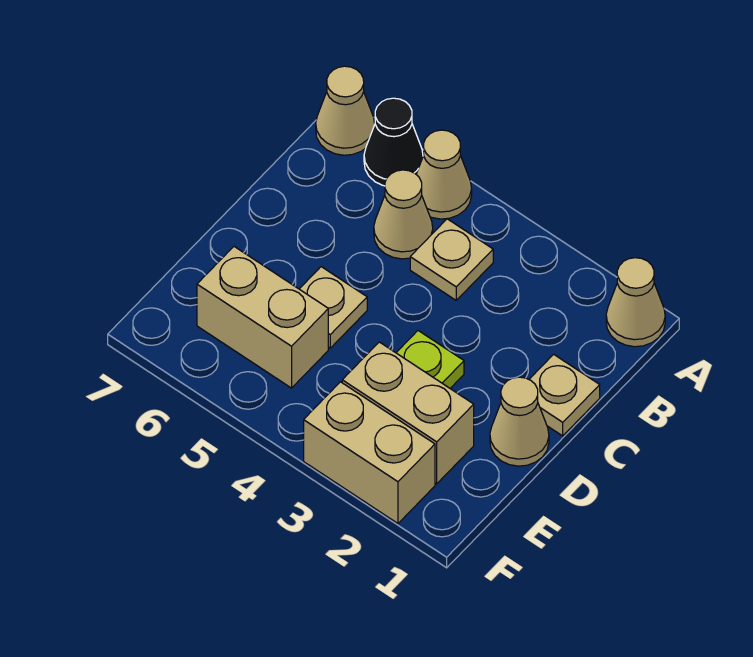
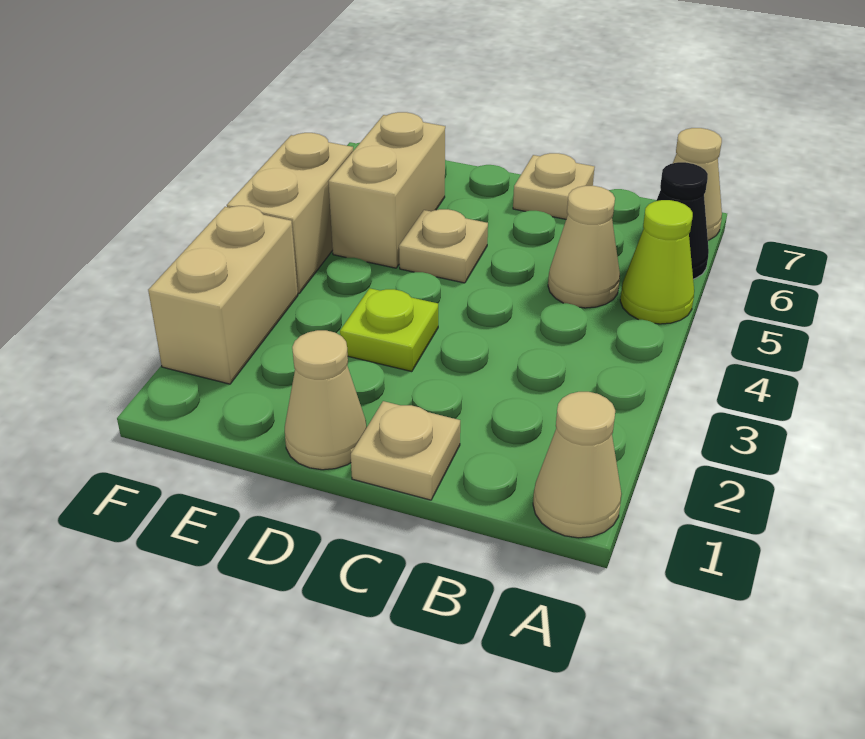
tan 1x1 cone [416,130,472,219] -> lime 1x1 cone [620,200,694,324]
tan 1x1 plate [410,219,493,300] -> tan 1x1 plate moved to [513,153,595,219]
tan 1x2 brick [342,342,474,484] -> tan 1x2 brick moved to [227,133,353,293]

